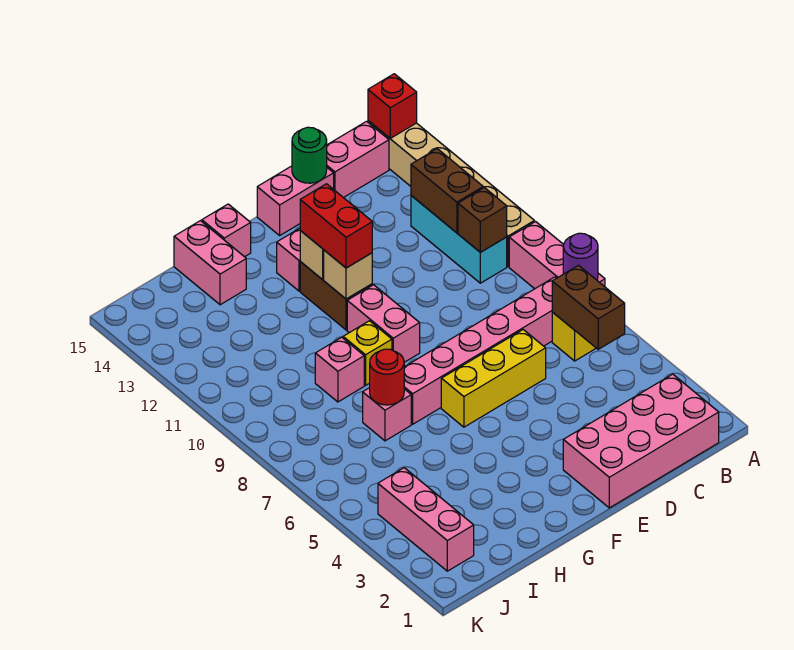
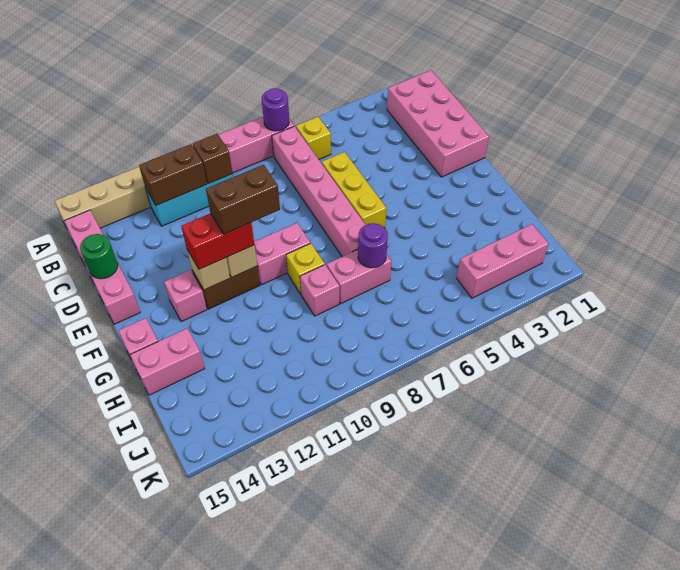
red 1x1 brick [368,74,417,138] -> none
brown 1x2 brick [552,265,625,349] -> brown 1x2 brick moved to [206,165,280,234]
pink 1x1 brick [363,388,411,441] -> pink 1x2 brick [327,250,392,303]
red 1x1 round brick [370,349,404,405] -> purple 1x1 round brick [358,223,388,268]

